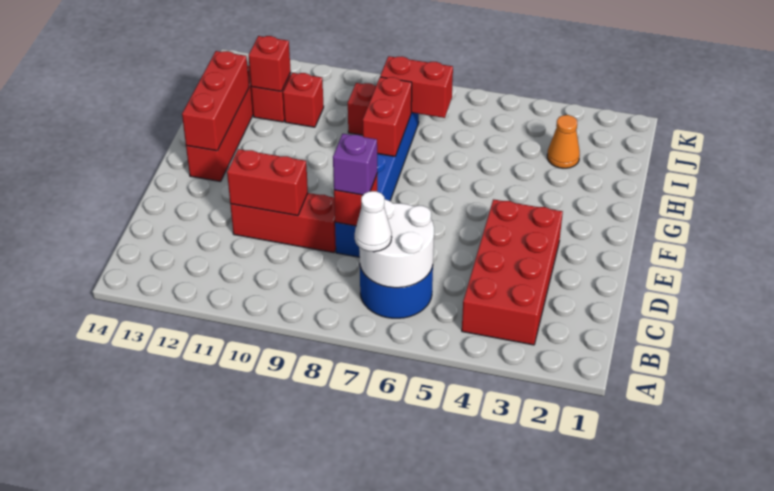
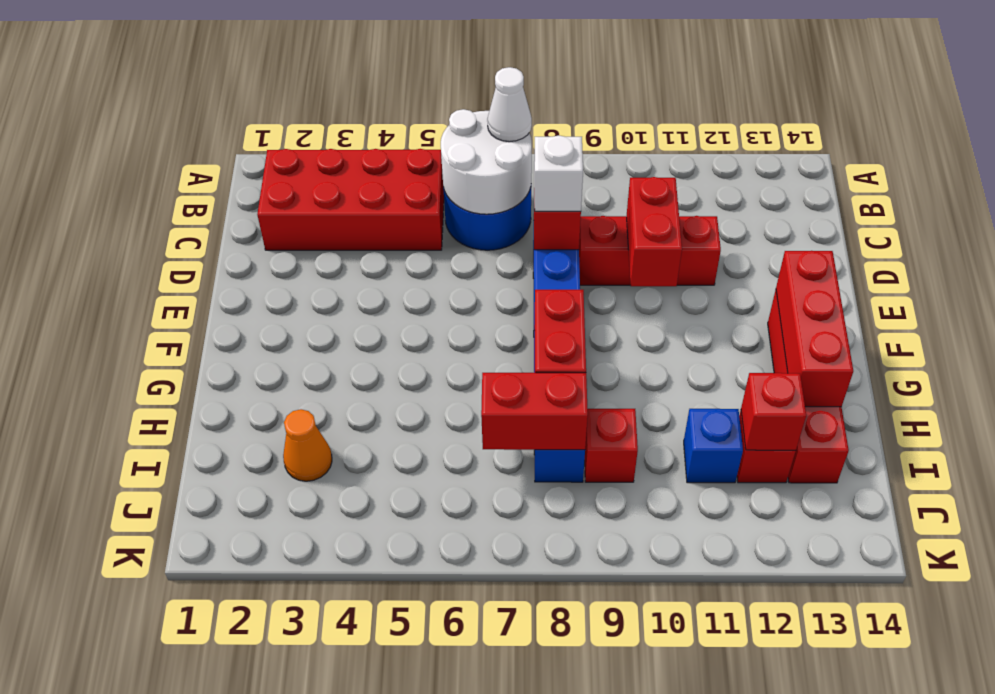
red 2x4 brick [462,199,563,345] -> red 2x4 brick turned to [257,149,444,250]
purple 1x1 brick [333,134,377,195] -> white 1x1 brick [534,135,583,211]
red 1x2 brick [227,149,308,216] -> red 1x2 brick turned to [627,177,682,286]
red 1x1 brick [283,73,324,127] -> blue 1x1 brick [684,409,743,483]

